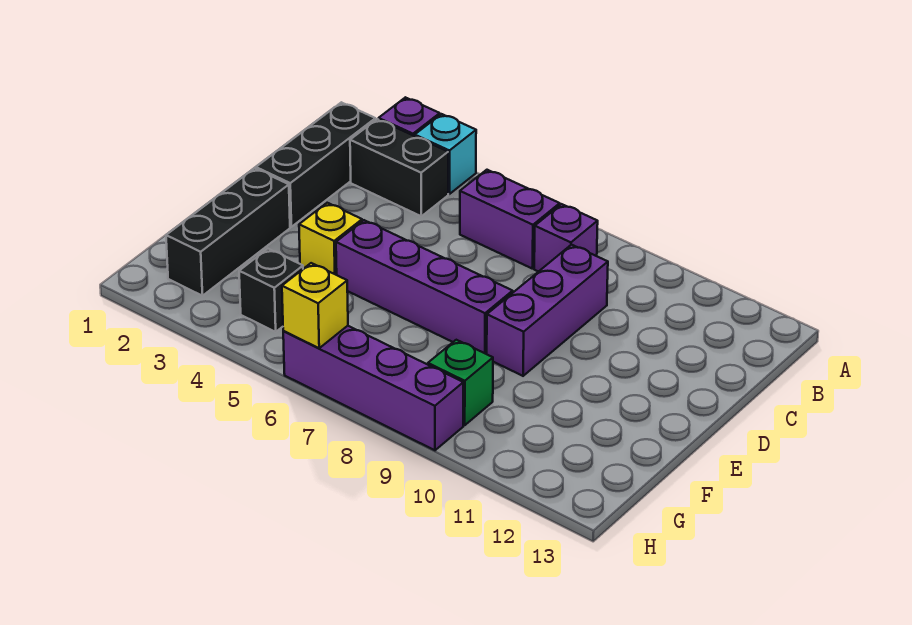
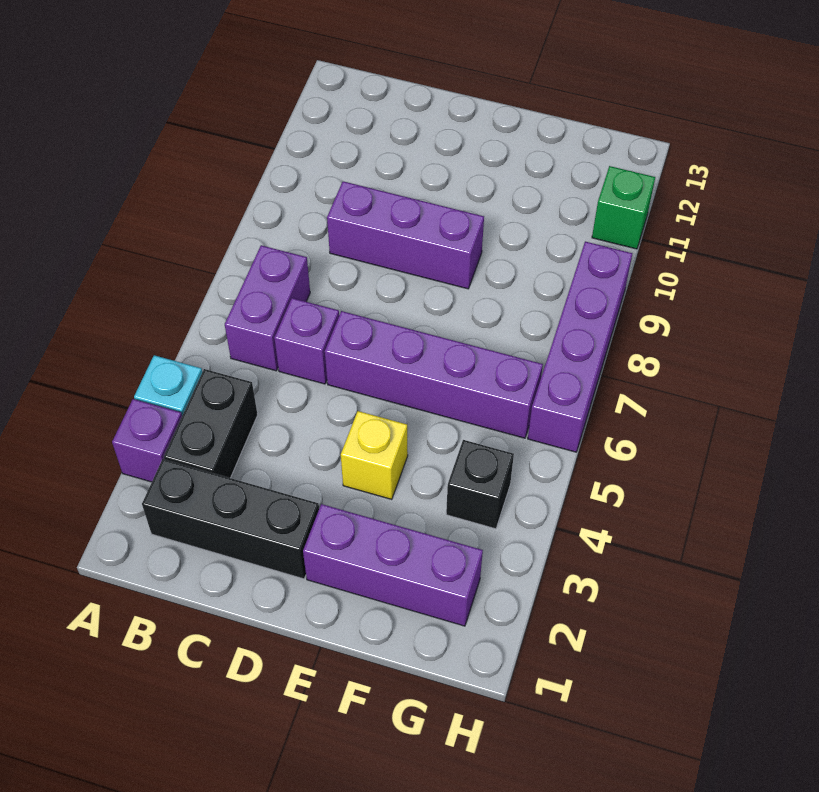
purple 1x1 brick [534,204,598,272] -> purple 1x1 brick moved to [274,298,339,384]
black 1x3 brick [166,168,290,296] -> purple 1x3 brick [303,504,483,626]
purple 1x4 brick [336,220,513,354] -> purple 1x4 brick turned to [325,311,543,438]
green 1x1 brick [428,340,493,425] -> green 1x1 brick moved to [592,166,655,249]
yellow 1x1 brick [282,263,348,348] -> none

